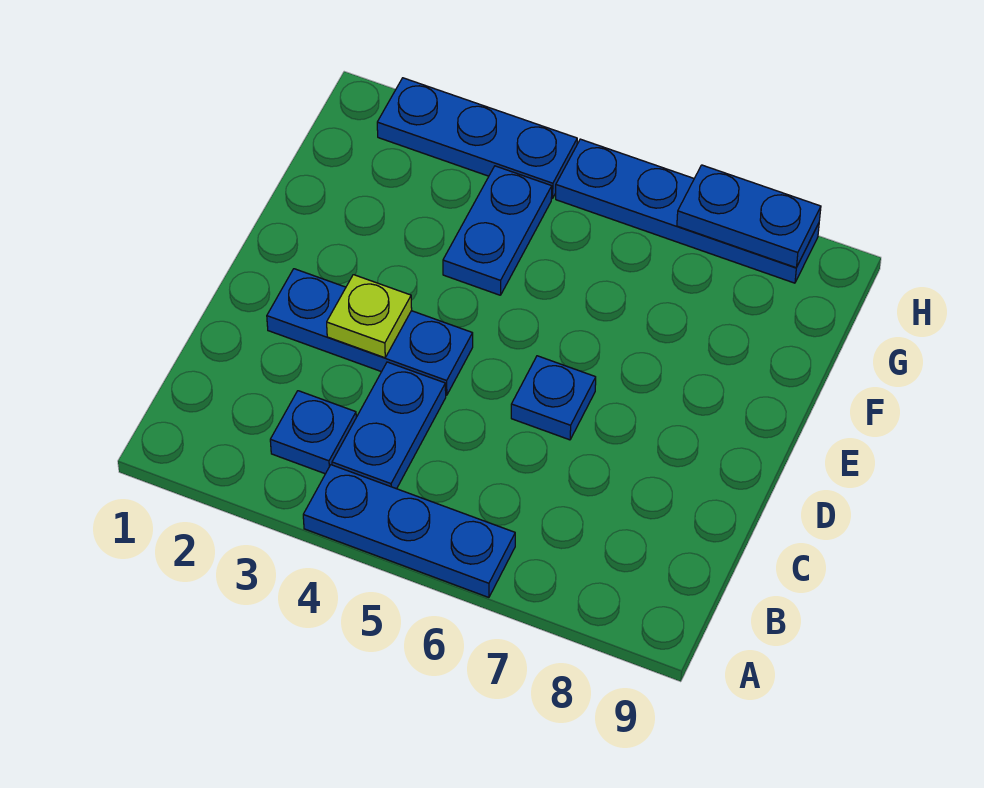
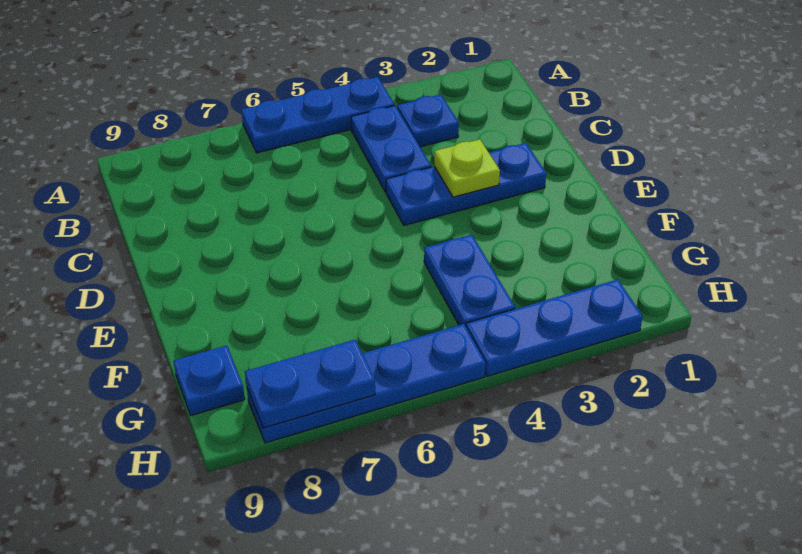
blue 1x1 plate [511,356,596,440] -> blue 1x1 plate moved to [174,346,245,415]

